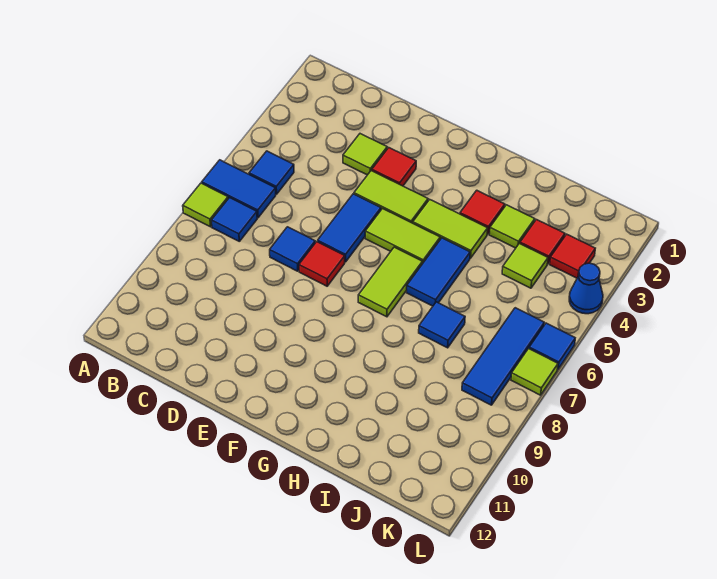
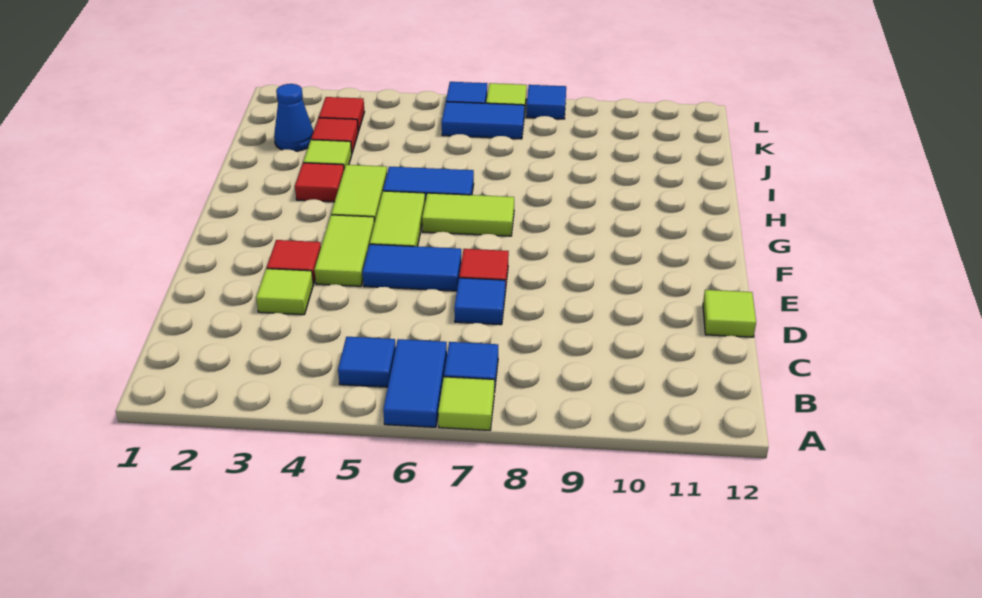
blue 1x1 tile [419,302,465,348] -> blue 1x1 tile moved to [526,85,566,119]
lime 1x1 tile [502,243,548,288] -> lime 1x1 tile moved to [703,290,756,337]
blue 1x3 tile [462,308,544,405] -> blue 1x2 tile [442,102,524,139]
blue 1x1 cone [569,263,603,314] -> blue 1x1 cone moved to [274,84,314,151]

